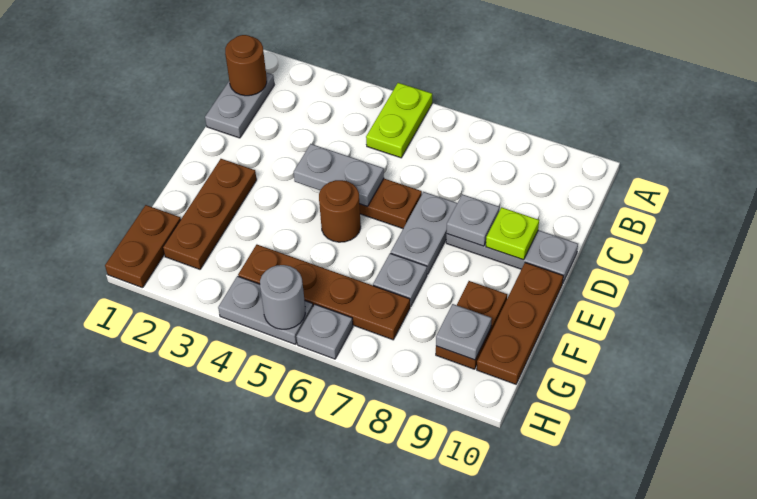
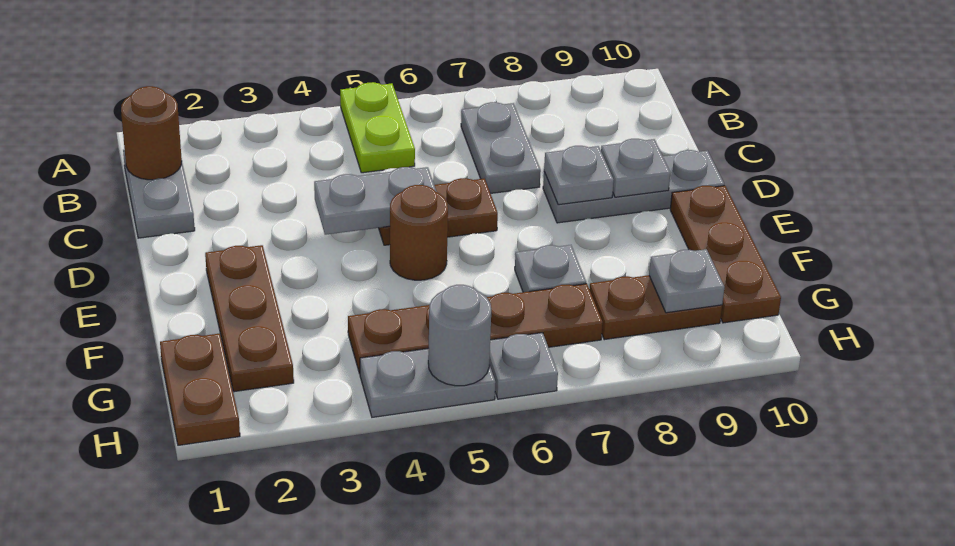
grey 1x2 plate [391,192,457,274] -> grey 1x2 plate moved to [461,102,541,193]
lime 1x1 plate [486,207,539,260] -> grey 1x1 plate [601,139,670,197]
brown 1x2 plate [436,281,507,369] -> brown 1x2 plate turned to [589,275,722,340]

